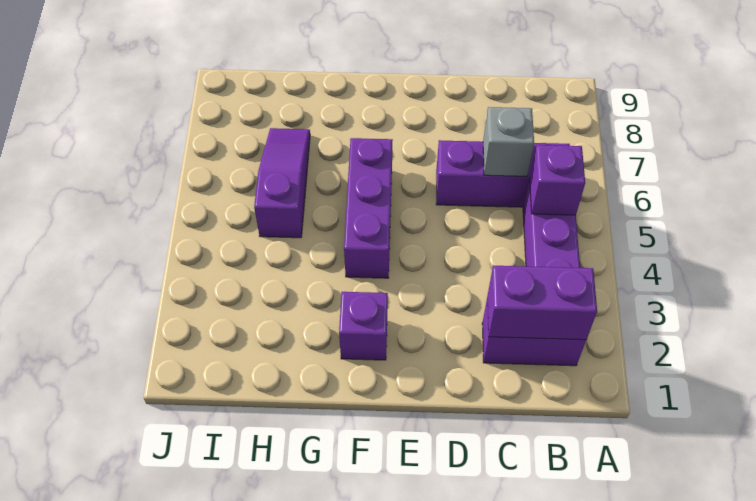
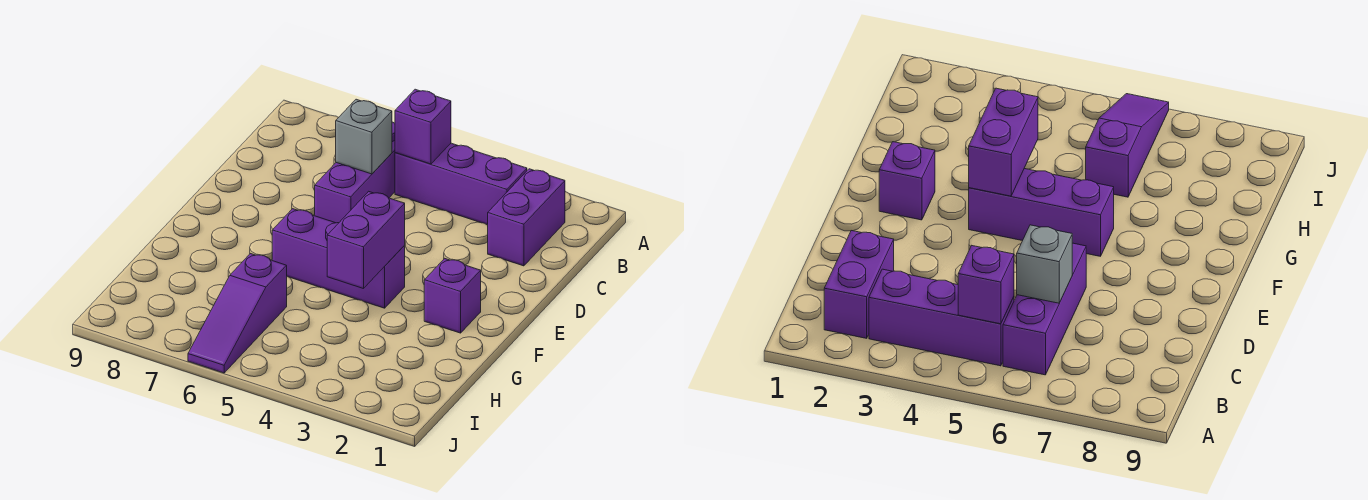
purple 1x2 brick [487,266,597,340] -> purple 1x2 brick moved to [327,191,405,289]
purple 1x3 slope [254,128,310,238] -> purple 1x3 slope turned to [188,254,287,373]

